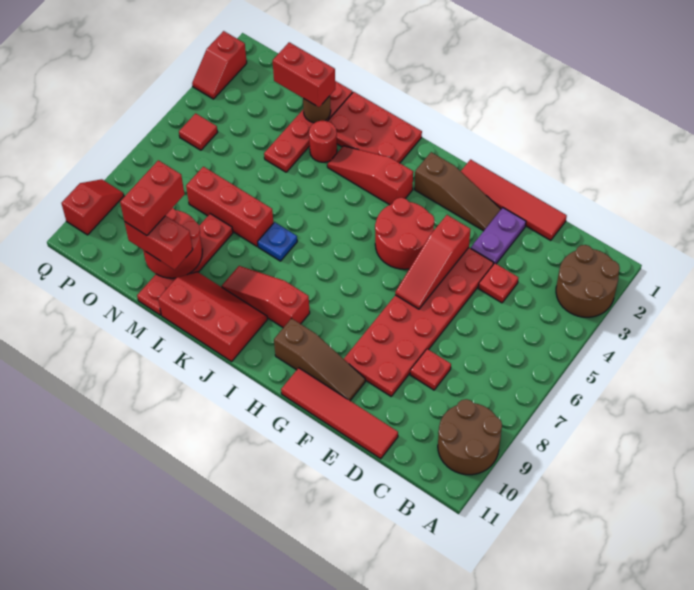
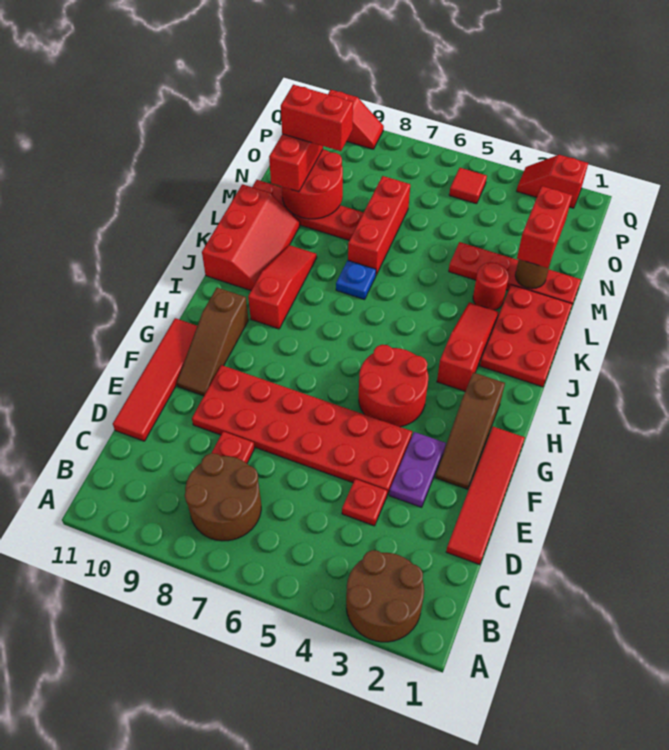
brown 2x2 round brick [438,399,502,475] -> brown 2x2 round brick moved to [185,453,261,541]
purple 1x2 plate [471,208,526,265] -> purple 1x2 plate turned to [389,432,446,507]
red 1x3 slope [395,215,471,309] -> none

